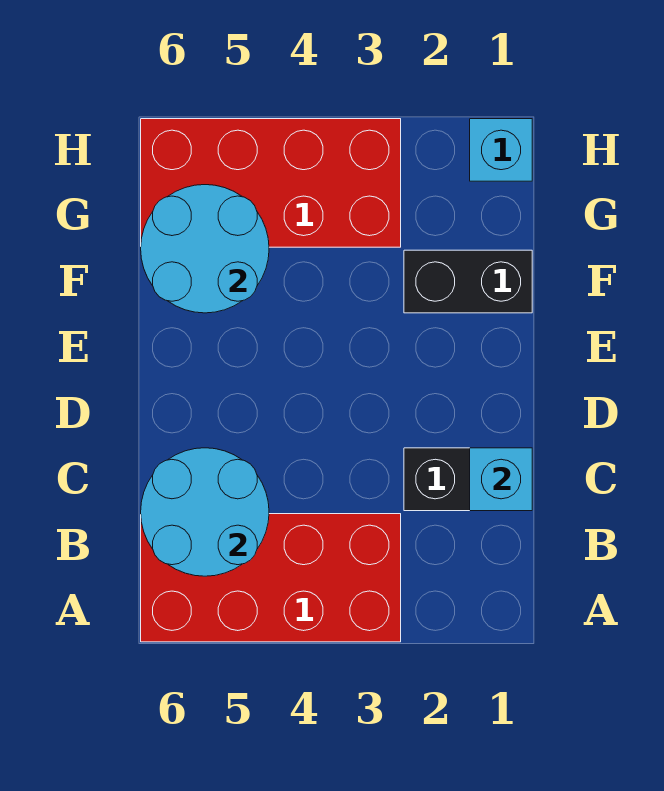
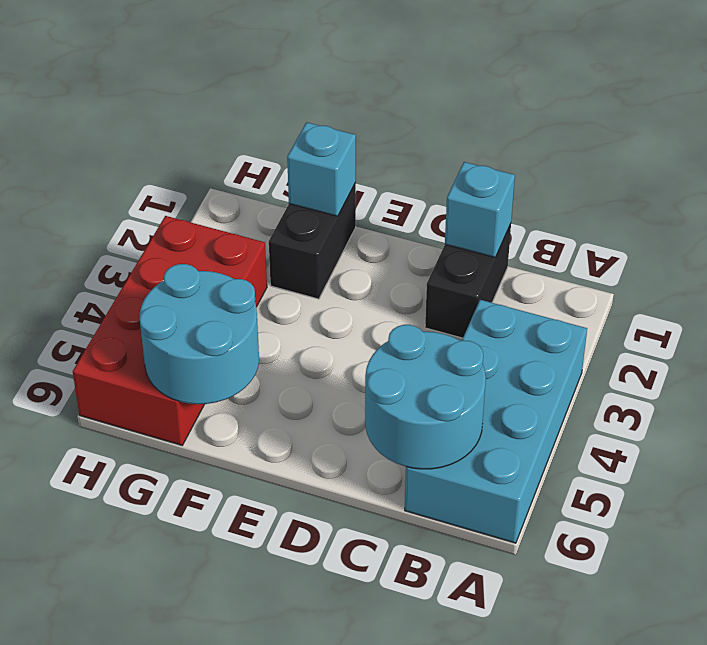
red 2x4 brick [141,514,401,642] -> cyan 2x4 brick [405,300,587,543]
cyan 1x1 brick [470,119,532,181] -> cyan 1x1 brick moved to [287,122,356,216]

